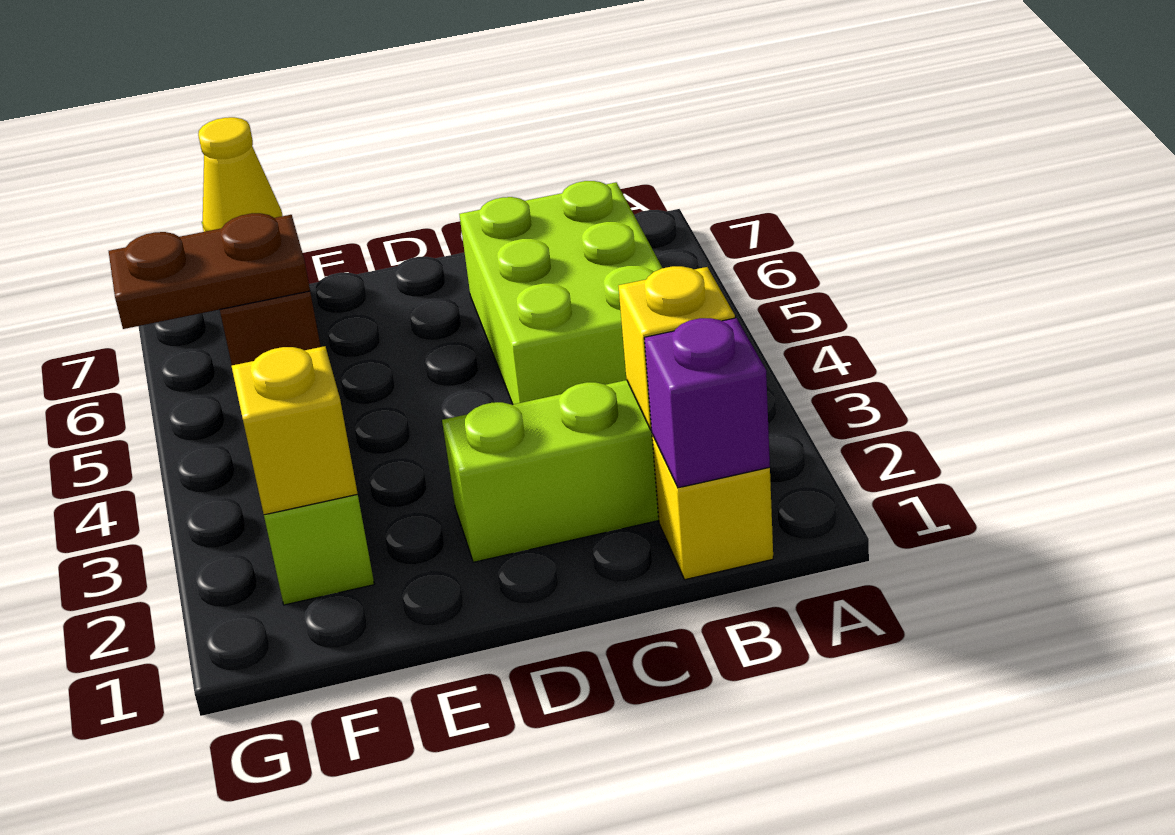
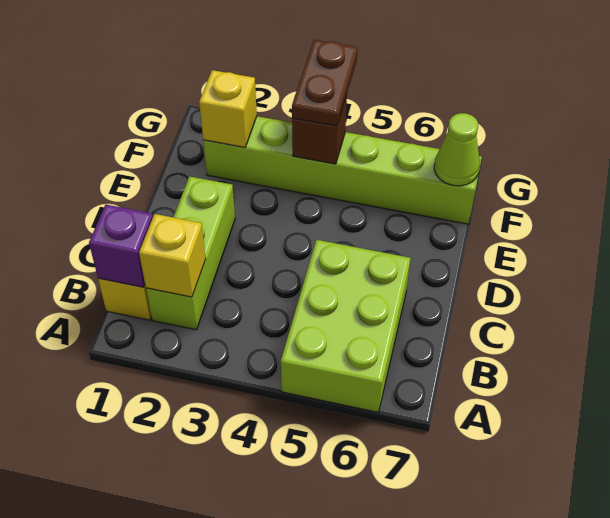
lime 2x3 brick [459,181,662,404] -> lime 2x3 brick turned to [281,240,410,412]
yellow 1x1 cone [198,117,283,232] -> lime 1x1 cone [434,113,480,186]

